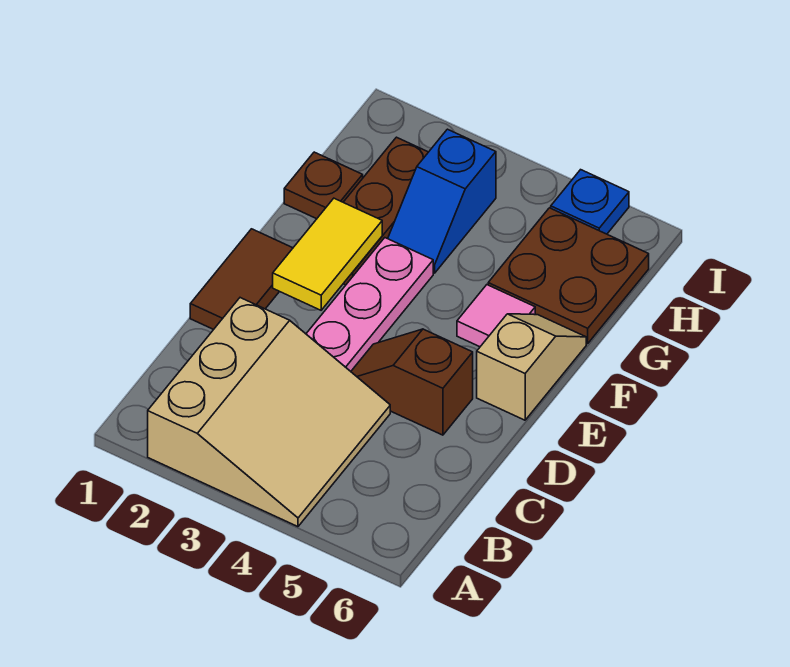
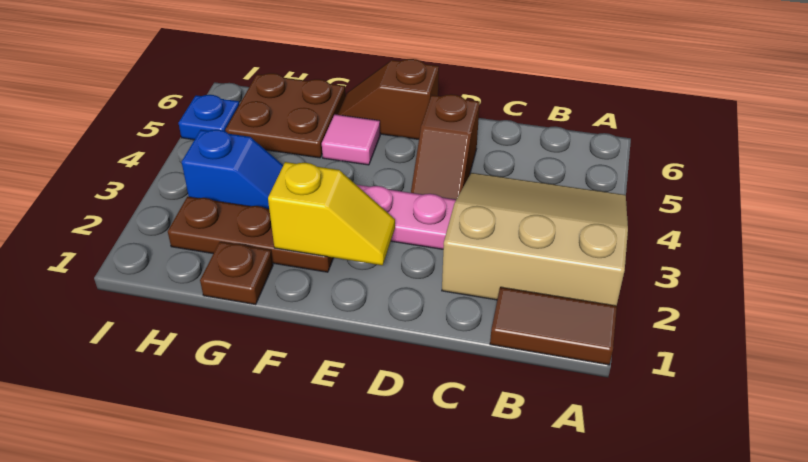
brown 1x2 tile [190,229,293,330] -> brown 1x2 tile moved to [490,287,617,365]
yellow 1x2 tile [273,198,382,310] -> yellow 1x2 slope [268,162,395,265]
tan 1x2 slope [477,314,586,420] -> brown 1x2 slope [338,59,439,139]

